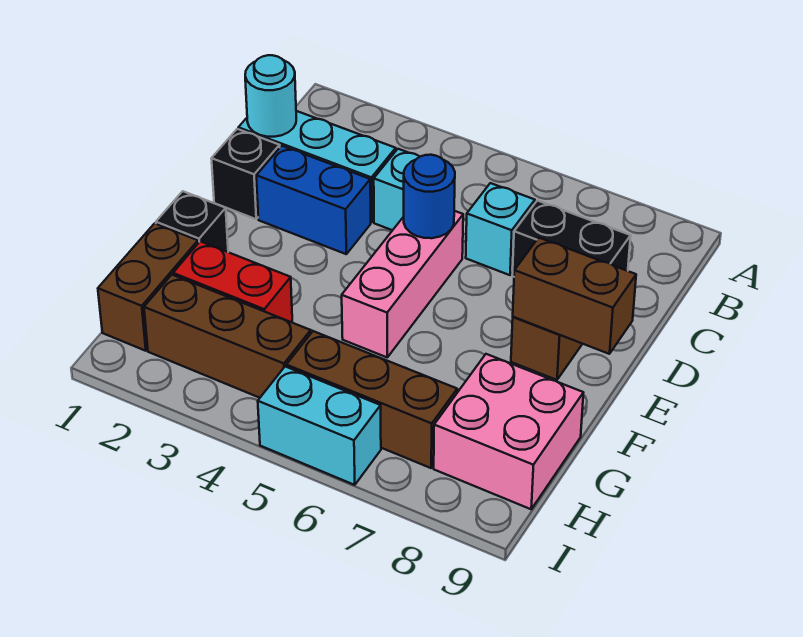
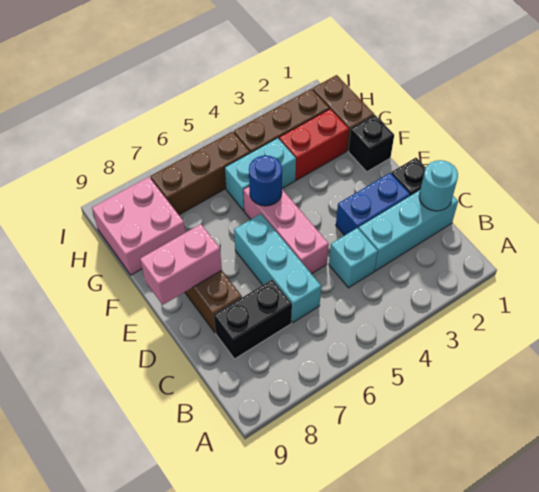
cyan 1x1 brick [466,183,535,275] -> cyan 1x3 brick [234,214,321,322]
blue 1x1 round brick [404,155,455,238] -> blue 1x1 round brick moved to [249,155,282,206]
brown 1x2 brick [513,238,636,354] -> pink 1x2 brick [140,224,222,305]
cyan 1x2 brick [258,367,381,485] -> cyan 1x2 brick moved to [225,138,296,211]

